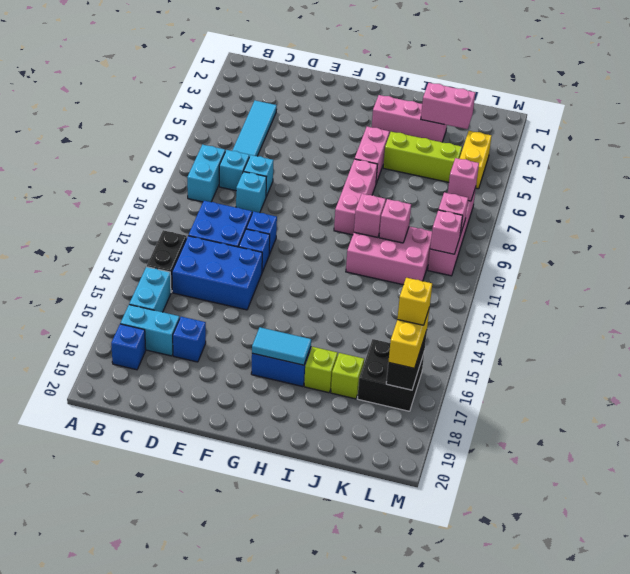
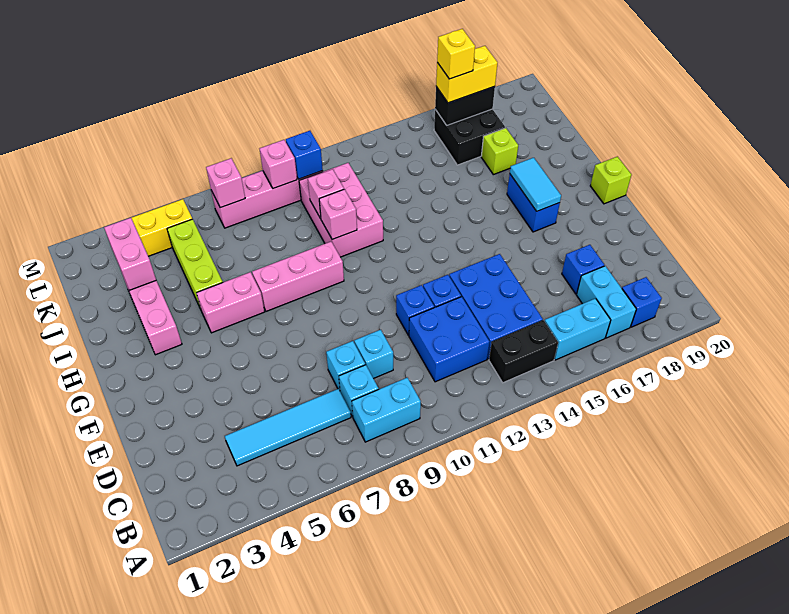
lime 1x1 brick [304,347,338,393] -> lime 1x1 brick moved to [590,157,631,204]
pink 1x1 brick [430,210,463,254] -> blue 1x1 brick [286,131,323,179]

